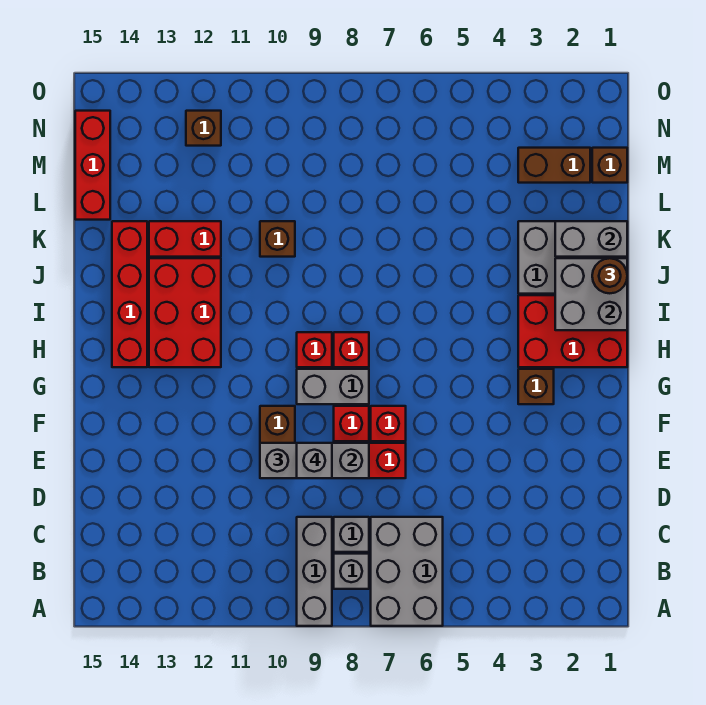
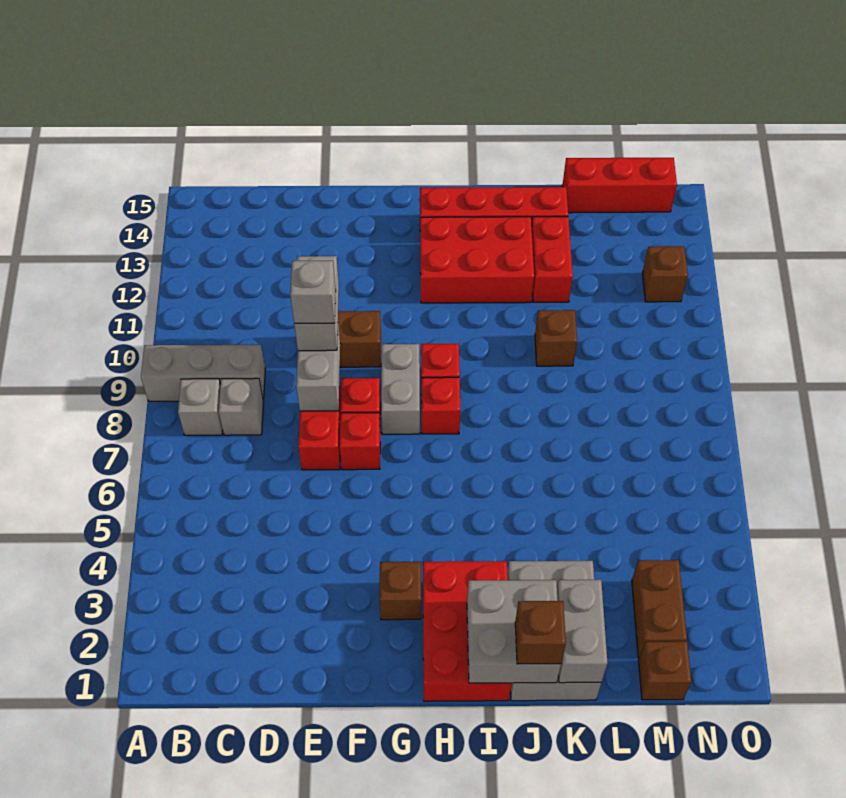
grey 2x3 brick [371,517,443,626] -> none
brown 1x1 round brick [592,258,627,293] -> brown 1x1 brick [515,601,566,664]

